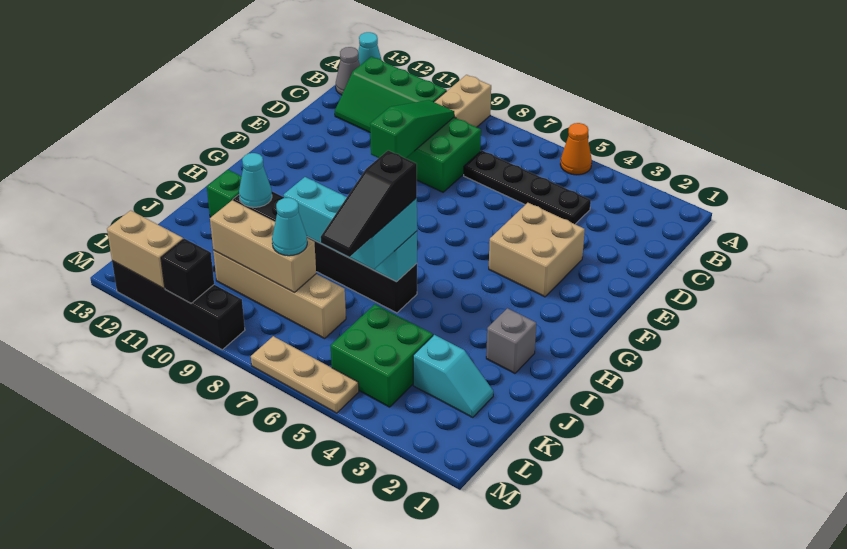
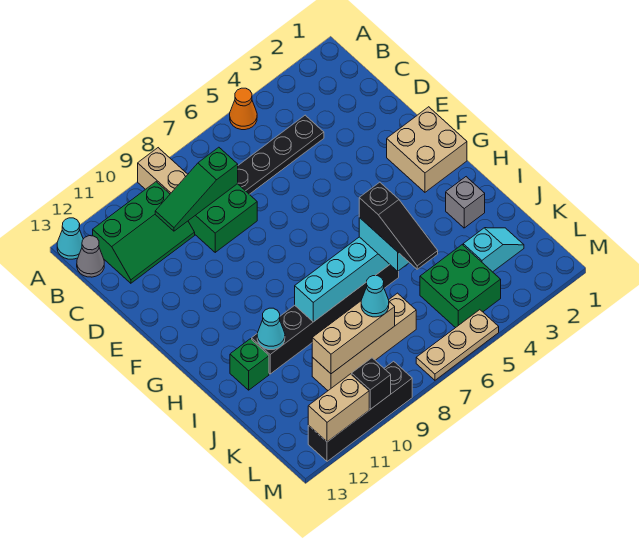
green 1x3 slope [370,100,454,158] -> green 1x3 slope turned to [155,147,238,231]
tan 2x2 brick [489,203,585,297] -> tan 2x2 brick moved to [387,107,467,192]

